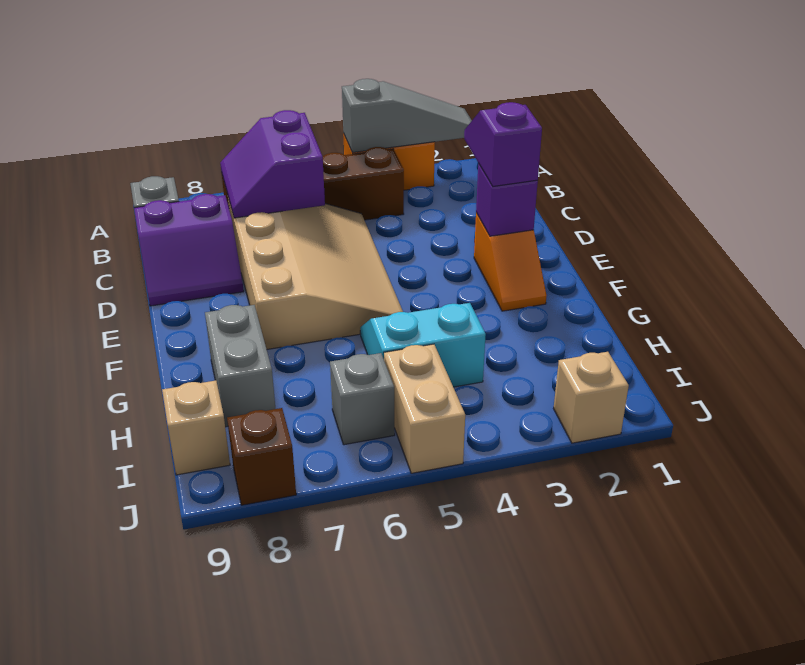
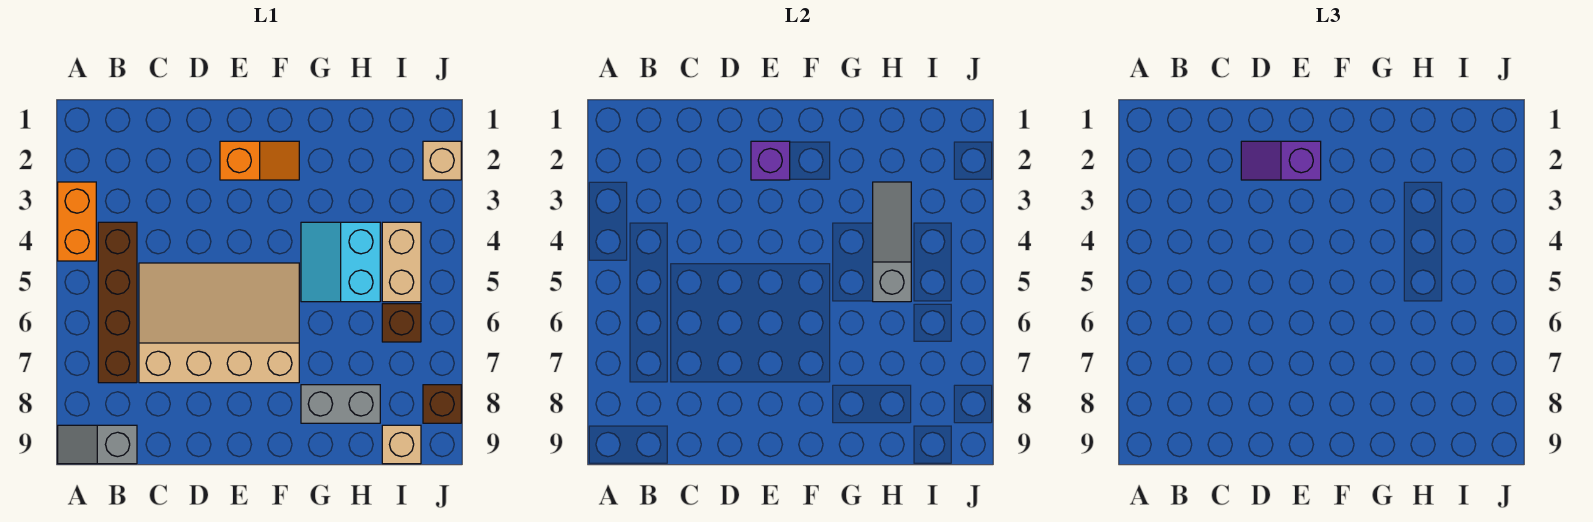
grey 1x3 slope [342,79,472,153] -> grey 1x3 slope moved to [873,182,911,302]
purple 2x2 slope [220,110,325,218] -> none
purple 2x2 slope [134,194,244,306] -> none
tan 1x2 brick [384,344,465,473] -> tan 1x2 brick turned to [382,222,421,302]
grey 1x1 brick [330,353,395,445] -> brown 1x1 brick [382,304,421,342]

